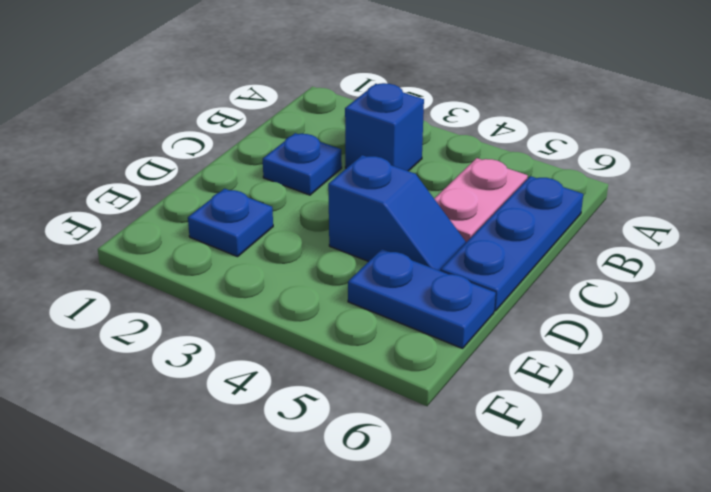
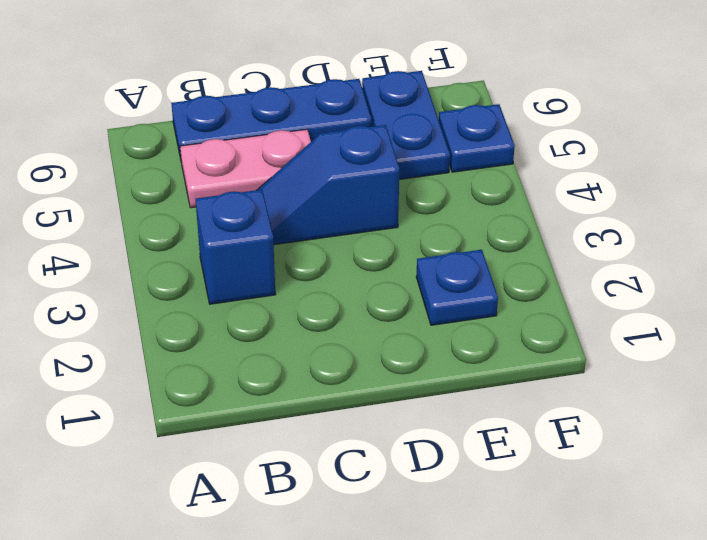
blue 1x1 plate [263,133,342,195] -> blue 1x1 plate moved to [439,104,515,172]
blue 1x2 slope [328,155,466,271] -> blue 1x2 slope turned to [258,125,399,245]

